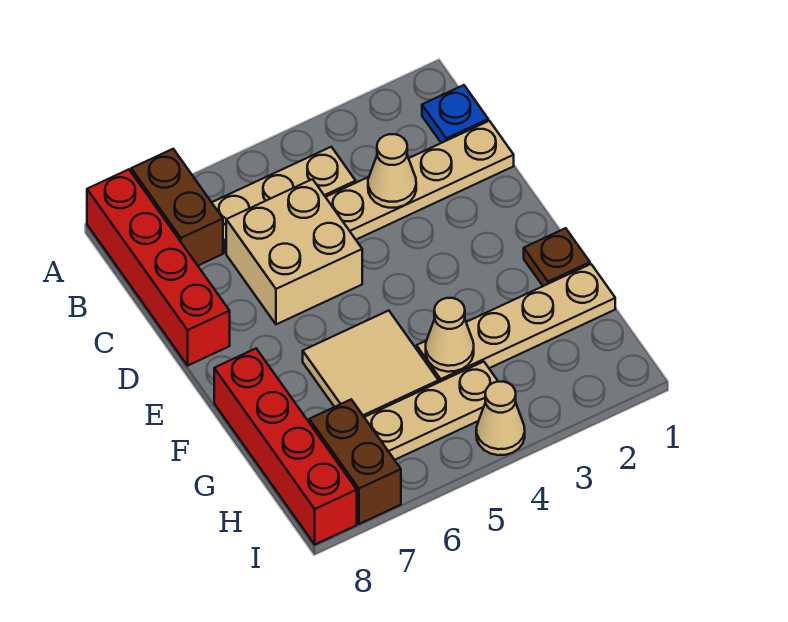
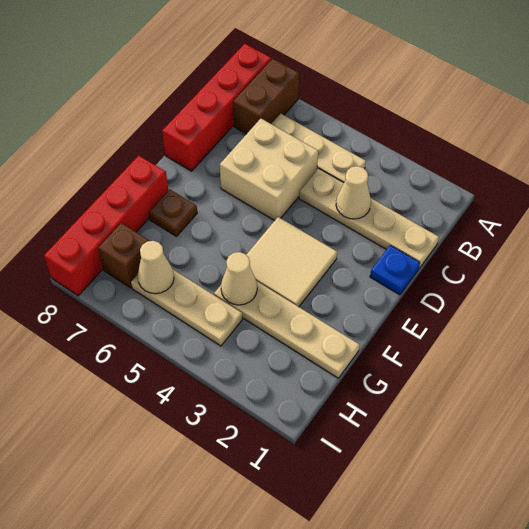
blue 1x1 plate [422,85,488,143] -> blue 1x1 plate moved to [370,245,420,295]
brown 1x1 plate [524,228,590,286] -> brown 1x1 plate moved to [148,189,197,236]
tan 2x2 tile [303,311,439,417] -> tan 2x2 tile moved to [246,217,337,307]
brown 1x2 brick [309,400,401,524] -> brown 1x1 brick [98,223,149,288]
tan 1x1 cone [476,382,525,455] -> tan 1x1 cone moved to [138,241,174,294]

